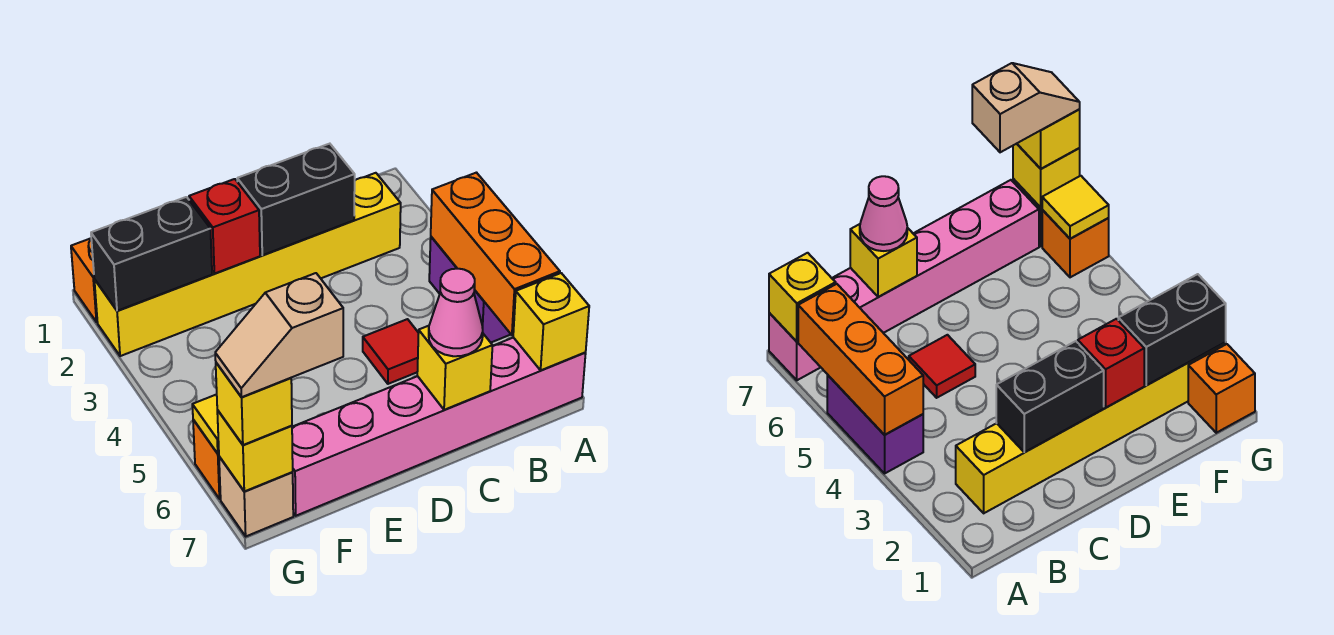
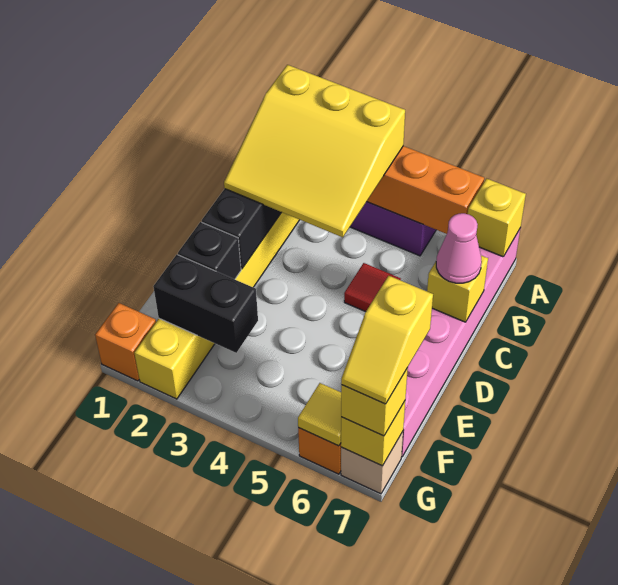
none -> yellow 3x3 slope [224,65,405,237]
red 1x1 brick [189,179,260,274] -> black 1x1 brick [178,222,241,279]
black 1x2 brick [91,197,212,311] -> black 1x2 brick turned to [153,255,258,353]
tan 1x2 slope [215,273,343,397] -> yellow 1x2 slope [341,276,433,404]

